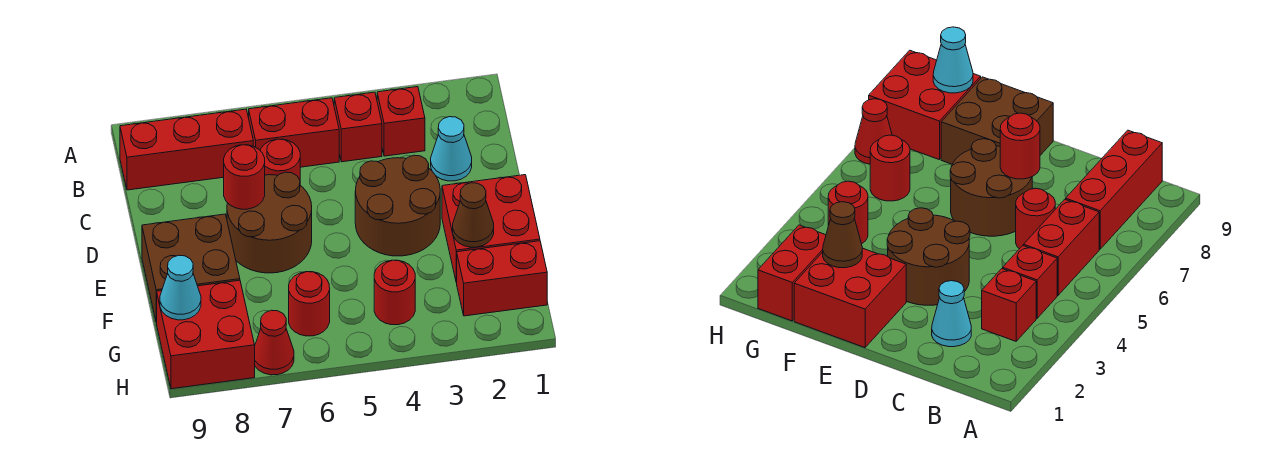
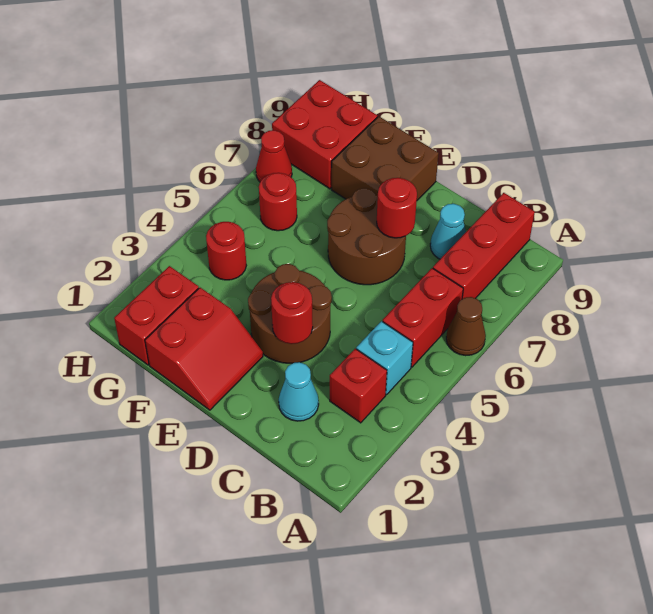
red 1x1 brick [334,92,382,162] -> cyan 1x1 brick [356,321,413,395]
red 1x1 round brick [260,139,300,180] -> red 1x1 round brick moved to [271,282,313,344]
red 2x2 brick [442,175,540,283] -> red 2x2 slope [145,288,263,410]
brown 1x1 cone [453,183,494,247] -> brown 1x1 cone moved to [446,297,486,356]
cyan 1x1 cone [160,255,201,320] -> cyan 1x1 cone moved to [430,204,466,259]

